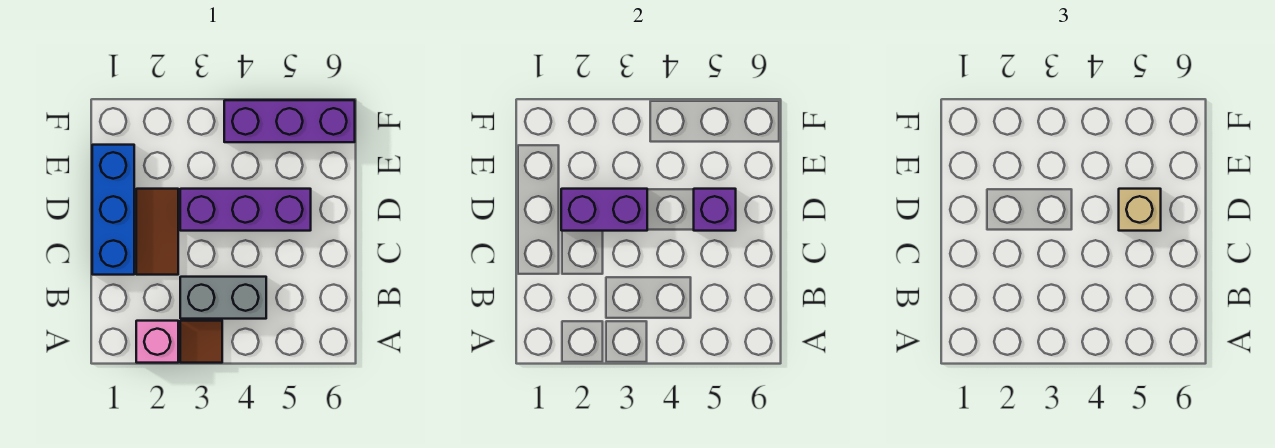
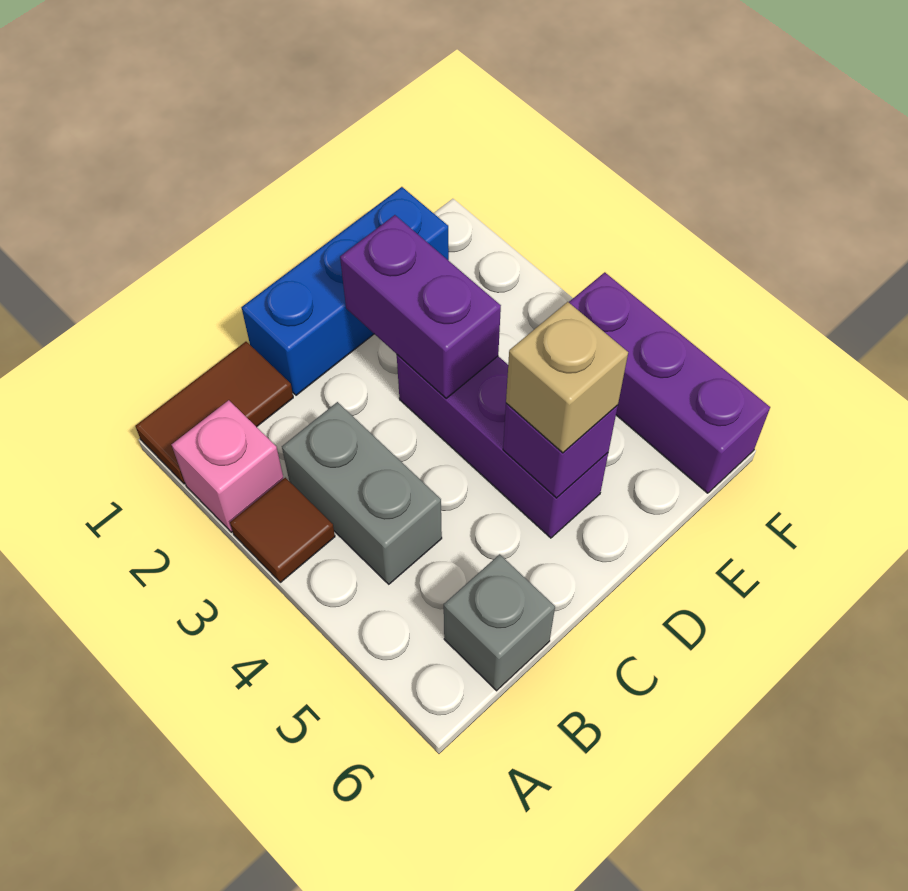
none -> grey 1x1 brick [444,554,555,691]
brown 1x2 tile [136,189,178,275] -> brown 1x2 tile moved to [135,342,293,484]

